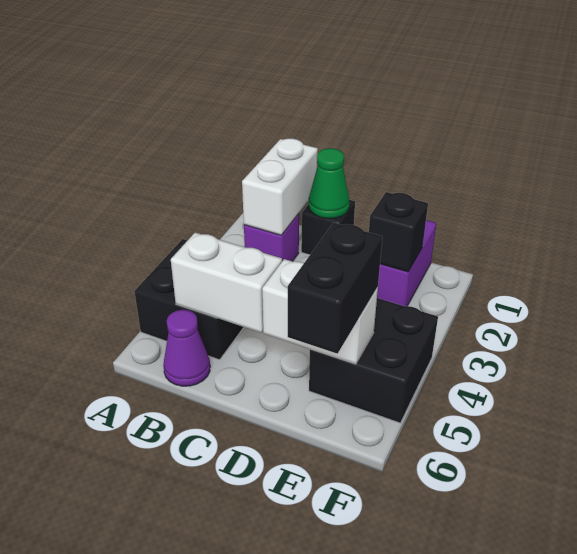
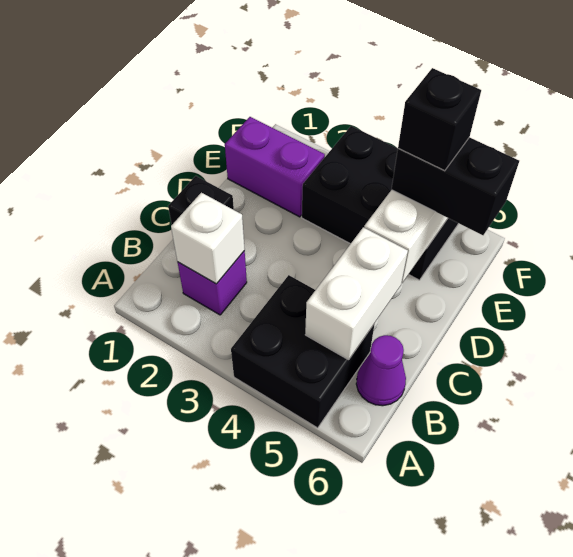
white 1x2 brick [242,138,318,235] -> white 1x1 brick [171,193,245,284]
green 1x1 cone [309,148,349,218] -> none
black 1x1 brick [369,192,428,272] -> black 1x1 brick moved to [398,68,481,171]
black 2x2 brick [309,298,438,423] -> black 2x3 brick [302,126,459,280]

